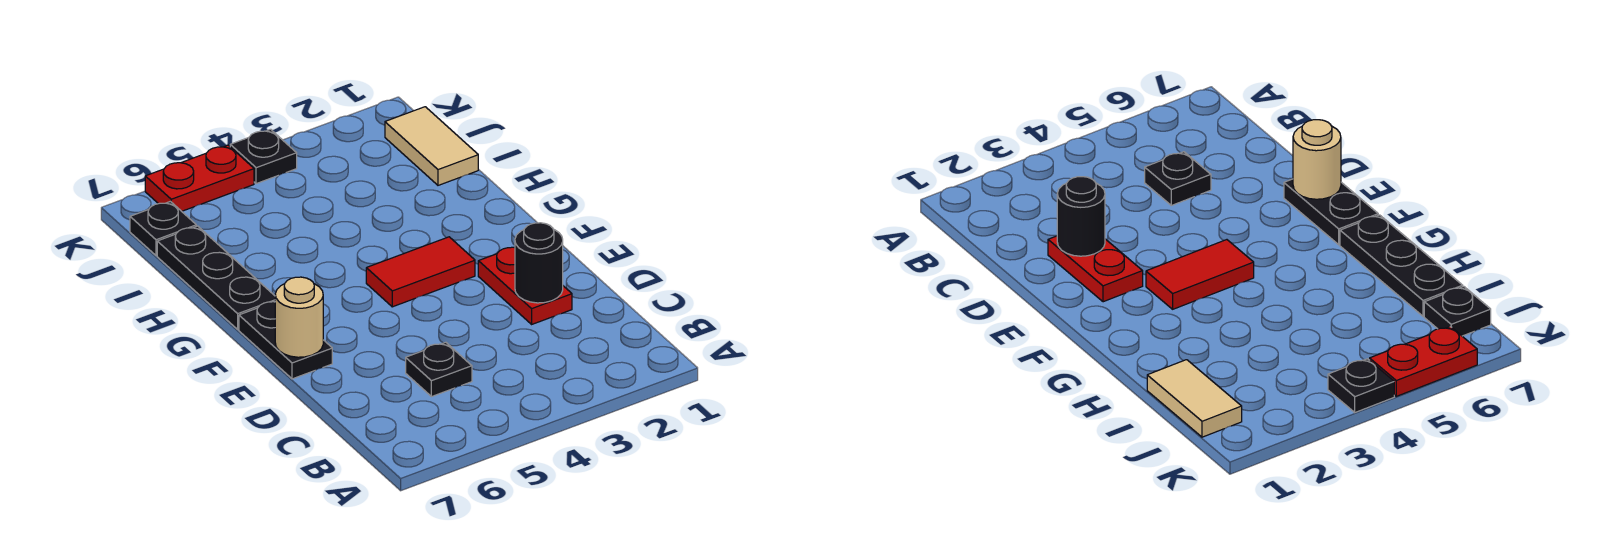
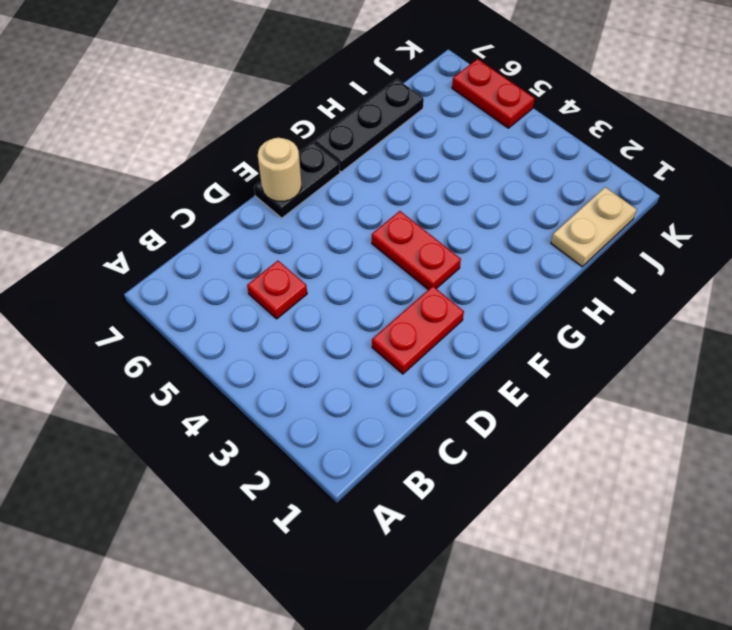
black 1x1 plate [406,342,472,397] -> red 1x1 plate [247,261,307,319]
black 1x1 round brick [515,223,563,303] -> none
red 1x2 tile [366,237,475,307] -> red 1x2 plate [372,211,461,290]
tan 1x2 tile [385,107,478,185] -> tan 1x2 plate [551,187,637,267]
black 1x1 plate [130,201,196,256] -> none
black 1x1 plate [230,129,297,184] -> none

